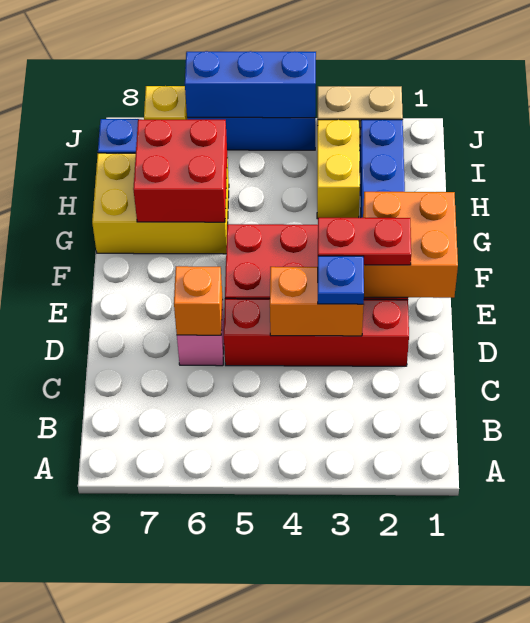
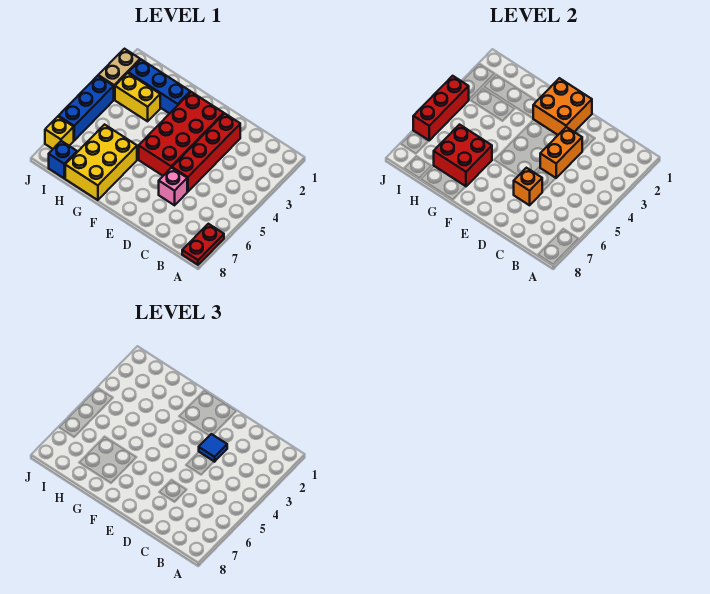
blue 1x1 plate [318,256,364,304] -> blue 1x1 tile [199,434,227,462]
red 1x2 plate [318,218,411,265] -> red 1x2 plate moved to [182,224,224,265]
blue 1x3 brick [185,51,316,118] -> red 1x3 brick [413,76,469,140]

